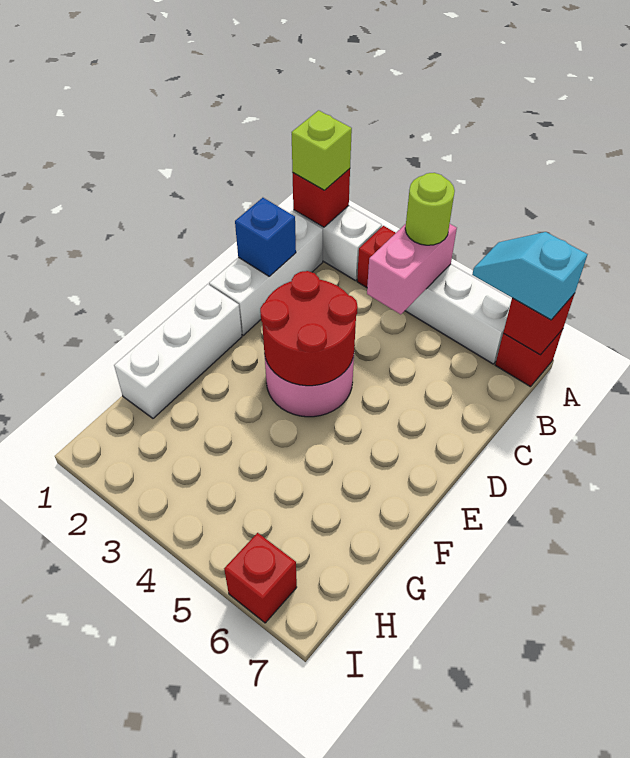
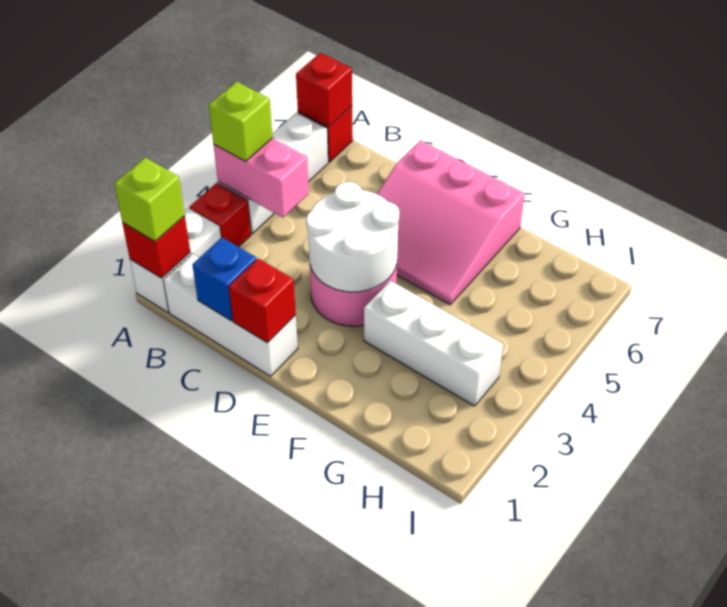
lime 1x1 round brick [405,173,455,245] -> lime 1x1 brick [209,81,273,161]
cyan 1x2 slope [472,232,587,320] -> none
red 2x2 round brick [260,271,358,386] -> white 2x2 round brick [306,182,400,292]
none -> pink 3x3 slope [377,141,525,305]
white 1x3 brick [114,284,242,418] -> white 1x3 brick moved to [364,281,503,406]
red 1x1 brick [224,533,297,623] -> red 1x1 brick moved to [229,259,296,343]

